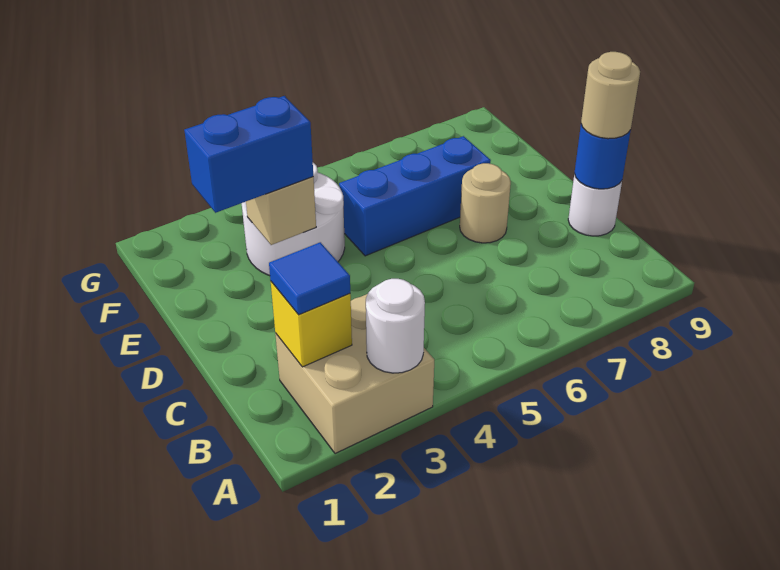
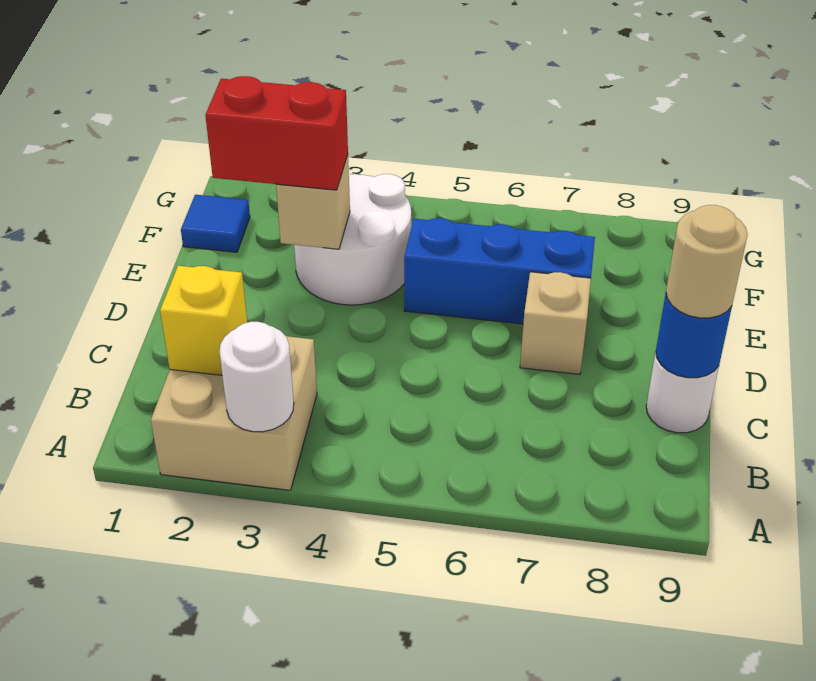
blue 1x1 tile [269,242,350,315] -> blue 1x1 tile moved to [181,195,250,252]
tan 1x1 round brick [460,163,511,243] -> tan 1x1 brick [520,272,591,374]
blue 1x2 brick [184,96,313,213] -> red 1x2 brick [205,76,348,190]

